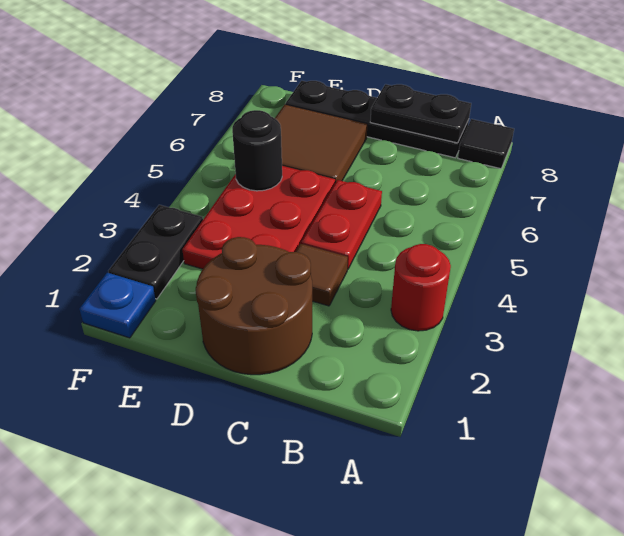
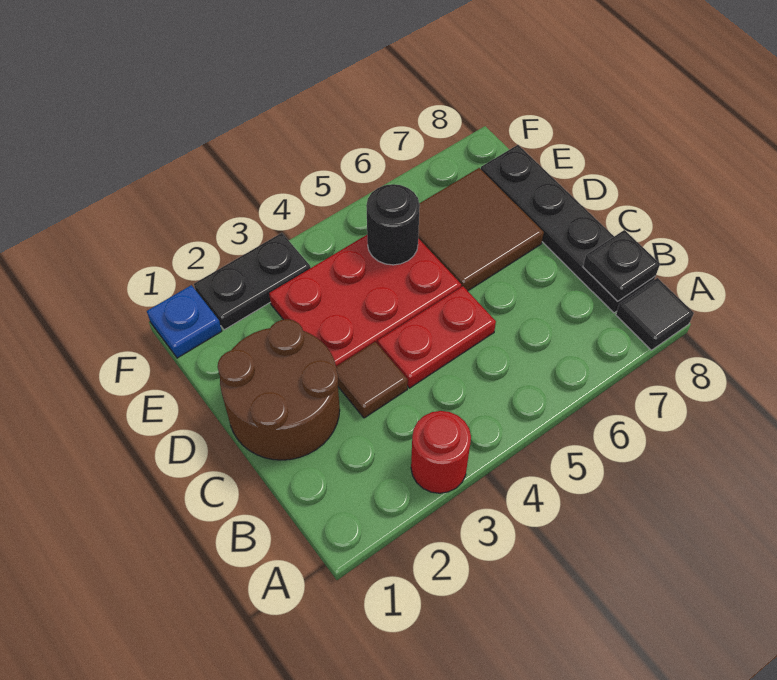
black 1x2 plate [370,84,471,143] -> black 1x1 plate [583,230,660,301]

